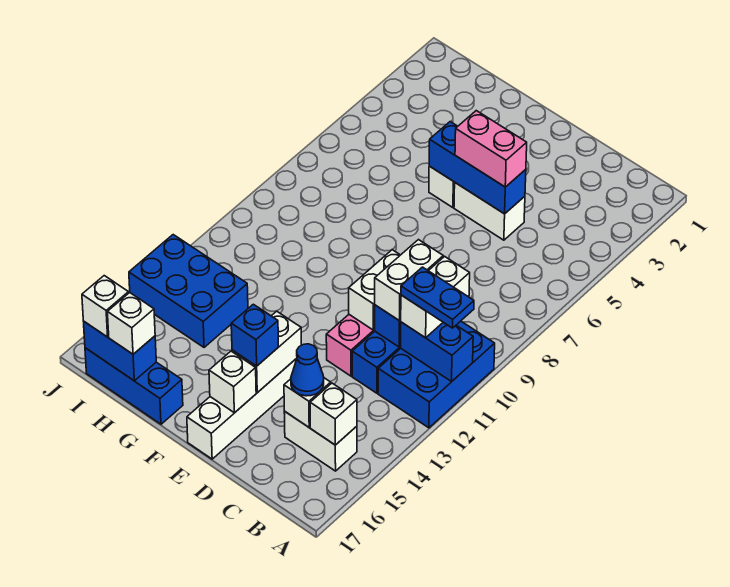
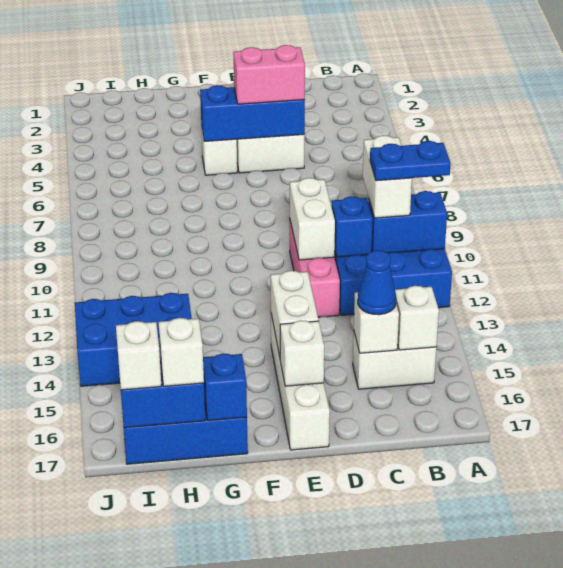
white 1x2 brick [375,240,443,321] -> none
blue 1x1 brick [231,304,279,366] -> blue 1x1 brick moved to [203,354,247,421]

